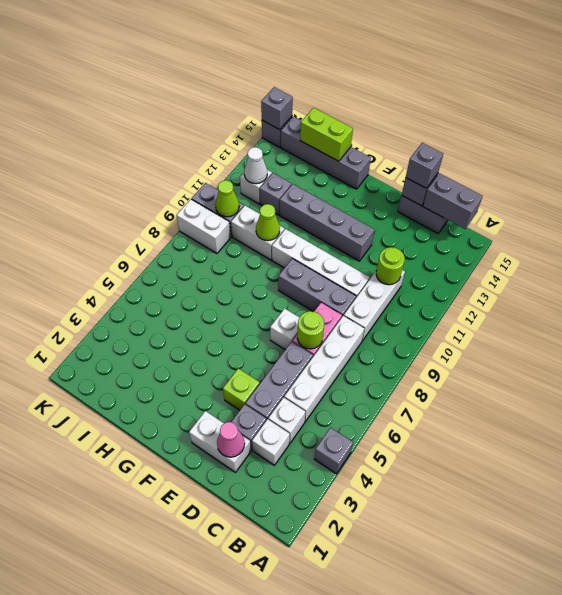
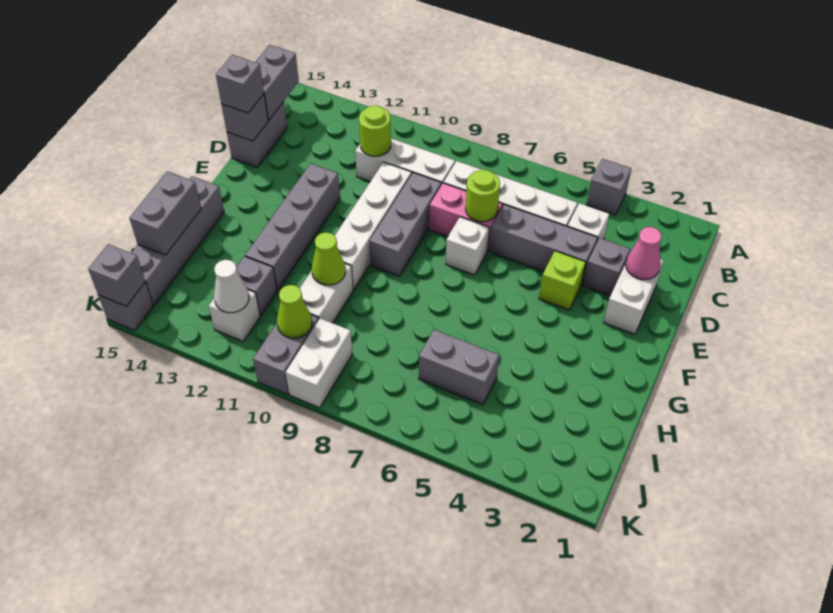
white 1x1 brick [252,419,290,465] -> none
lime 1x2 brick [300,108,353,161] -> grey 1x2 brick [129,171,201,255]
none -> grey 1x2 brick [419,329,499,405]

